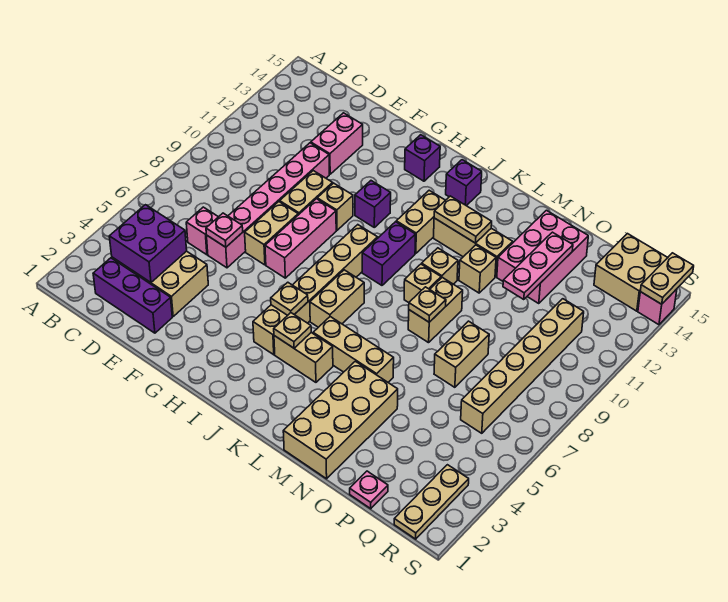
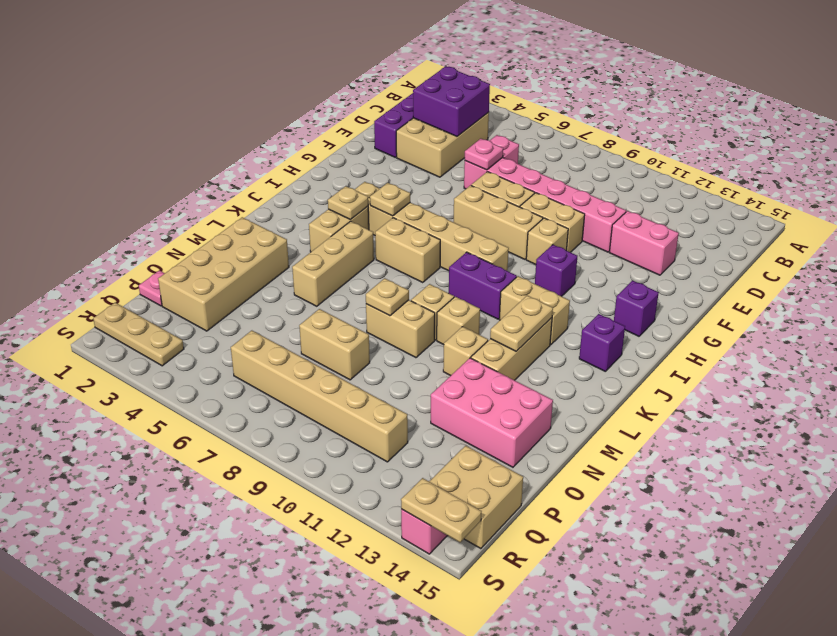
pink 1x3 brick [265,199,336,278] -> tan 1x3 brick [453,185,543,259]
tan 2x4 brick [283,361,398,479] -> tan 2x4 brick turned to [158,217,289,331]
pink 1x3 plate [503,232,573,300] -> none

